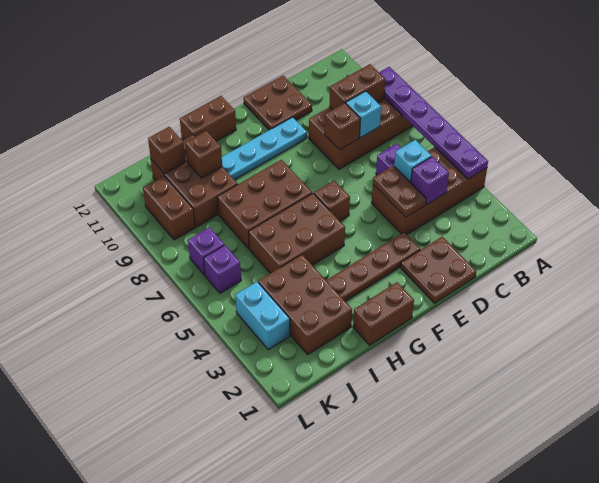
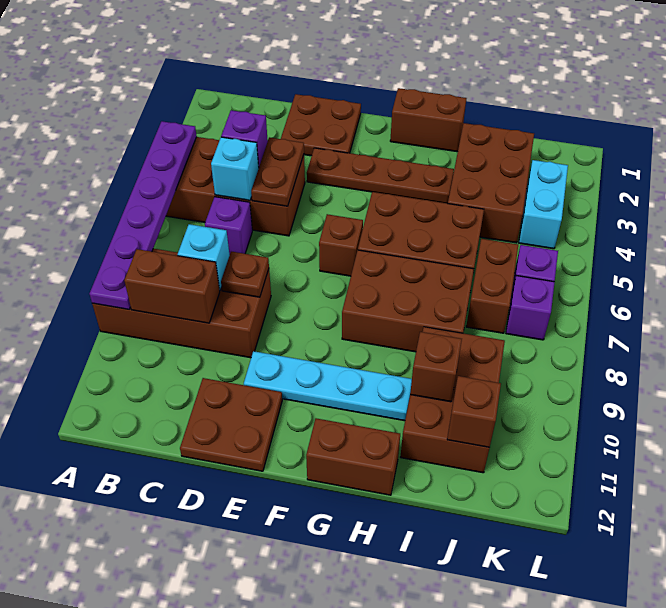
brown 1x1 brick [325,103,360,150] -> brown 1x1 plate [221,252,269,297]
brown 1x2 brick [143,176,195,240] -> brown 1x2 brick moved to [466,239,518,333]

